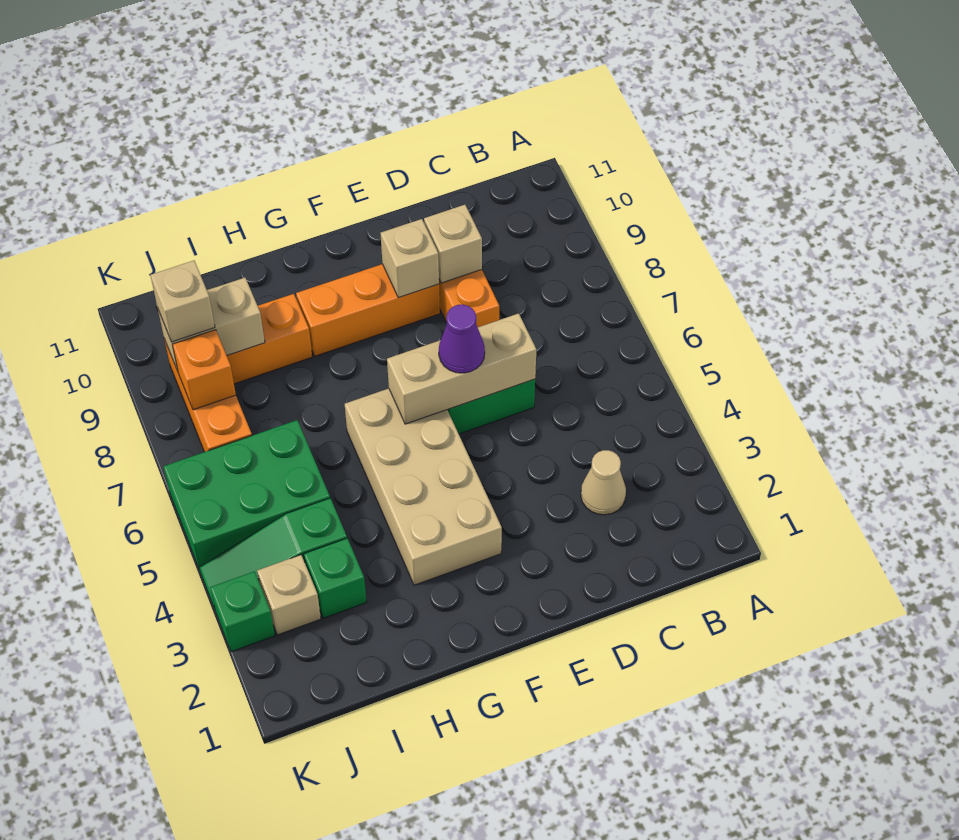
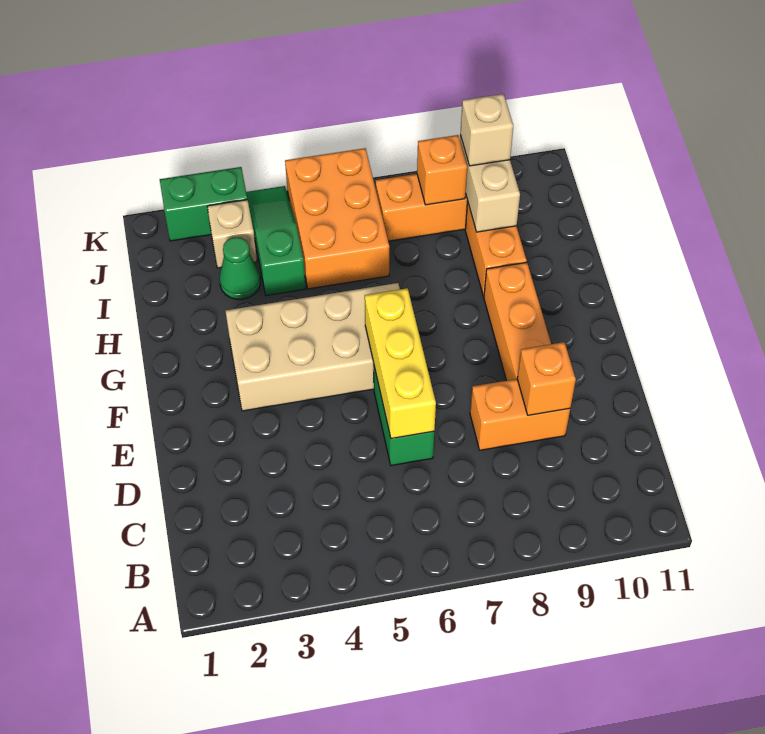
tan 1x1 cone [581,450,626,515] -> none
tan 1x3 brick [387,313,536,424] -> yellow 1x3 brick [365,288,436,439]
tan 1x1 brick [424,205,482,283] -> orange 1x1 brick [517,342,576,415]
purple 1x1 cone [439,305,485,373] -> none
tan 1x1 brick [380,219,439,298] -> none
green 1x1 brick [304,538,366,618] -> green 1x1 cone [220,237,260,299]
green 2x3 brick [163,420,330,567] -> orange 2x3 brick [285,148,389,289]
green 1x1 brick [210,571,275,652] -> green 1x2 brick [160,167,247,241]

